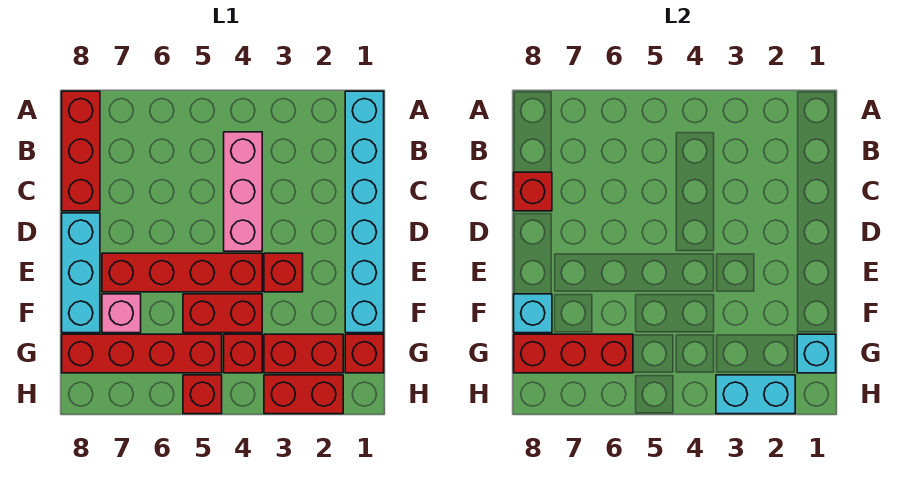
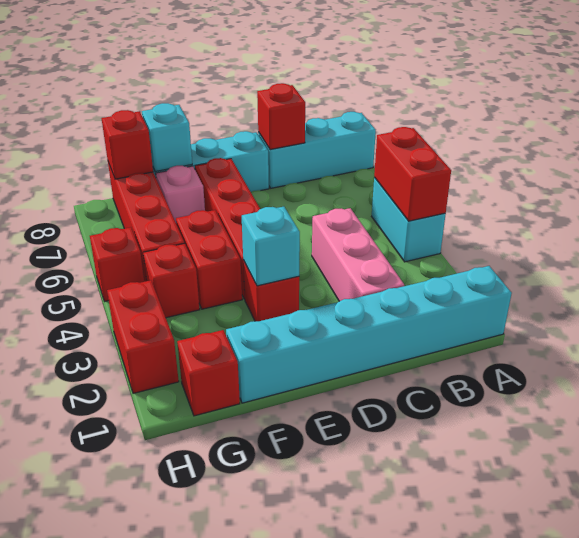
red 1x3 brick [62,91,100,211] -> cyan 1x3 brick [258,112,376,188]
pink 1x3 brick [224,132,262,251] -> pink 1x3 brick turned to [312,208,404,301]
cyan 1x1 brick [797,334,836,373] -> cyan 1x1 brick moved to [242,207,300,286]
red 1x2 brick [264,334,343,373] -> red 1x2 brick moved to [374,127,451,221]
red 1x3 brick [514,334,633,373] -> red 1x1 brick [101,110,153,179]
cyan 1x2 brick [716,375,795,414] -> cyan 1x2 brick moved to [372,178,446,262]

